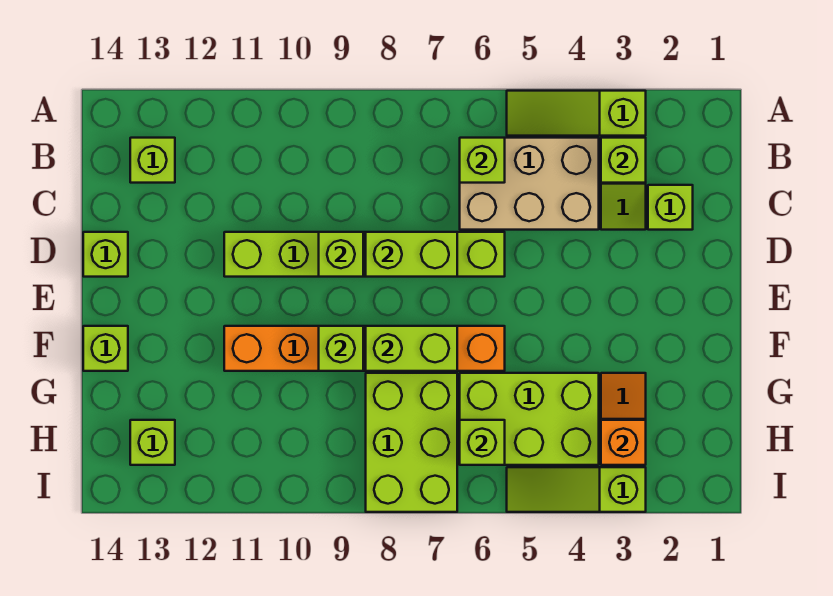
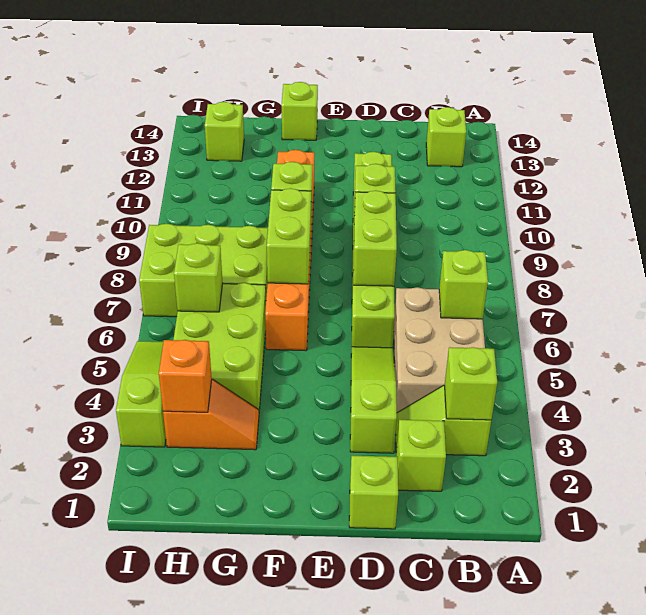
lime 1x3 slope [507,91,646,136] -> lime 1x3 slope moved to [350,347,397,453]
lime 1x1 brick [83,232,128,277] -> lime 1x1 brick moved to [349,456,398,529]

